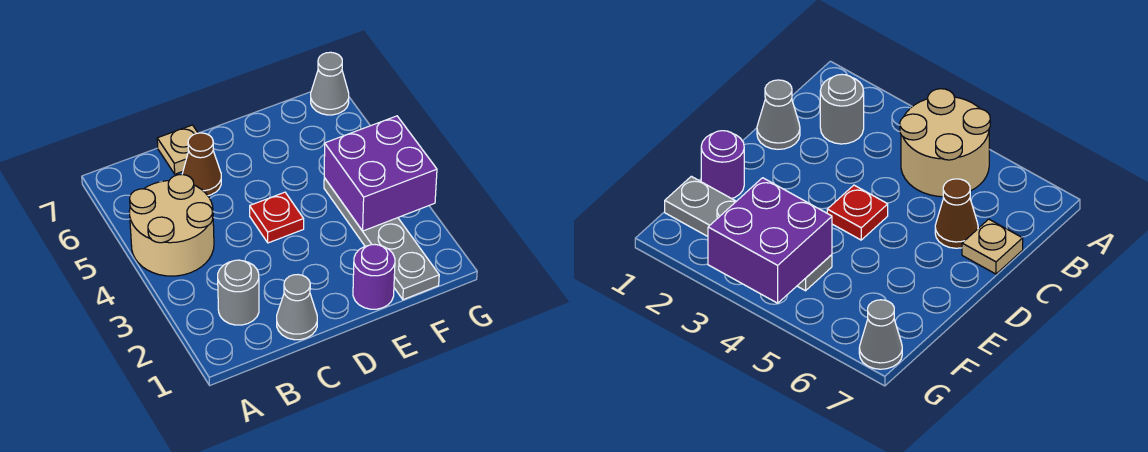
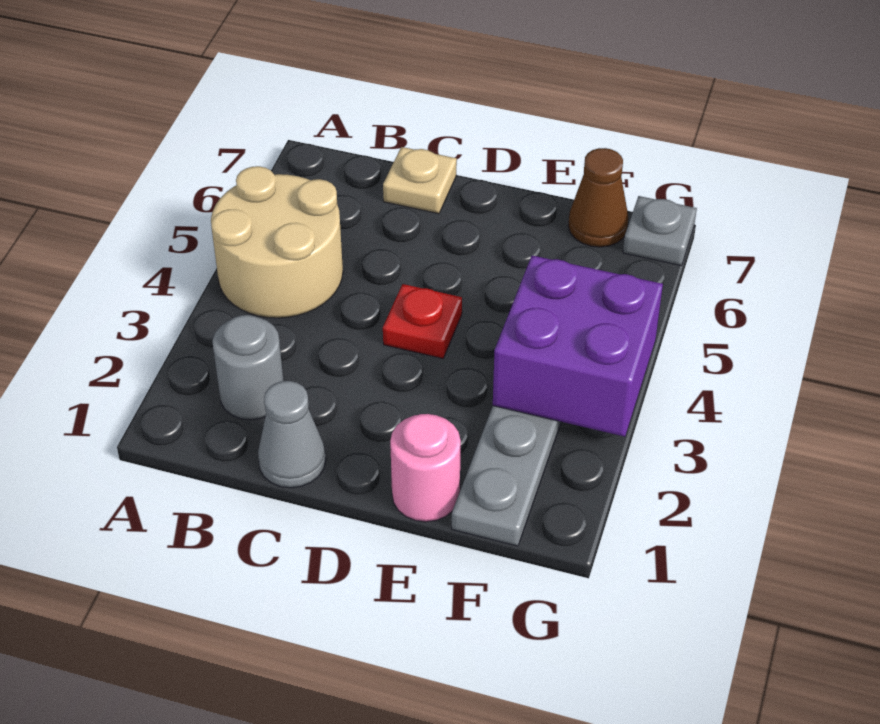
brown 1x1 cone [182,133,221,196] -> brown 1x1 cone moved to [568,148,628,247]
purple 1x1 round brick [353,245,395,309] -> pink 1x1 round brick [390,414,461,522]
grey 1x1 cone [311,52,349,115] -> grey 1x1 plate [623,196,697,266]

